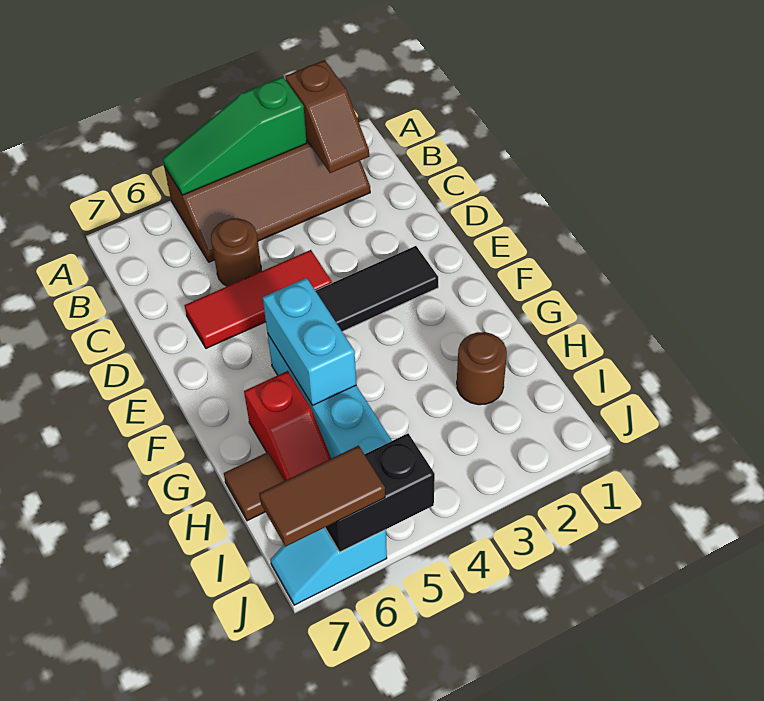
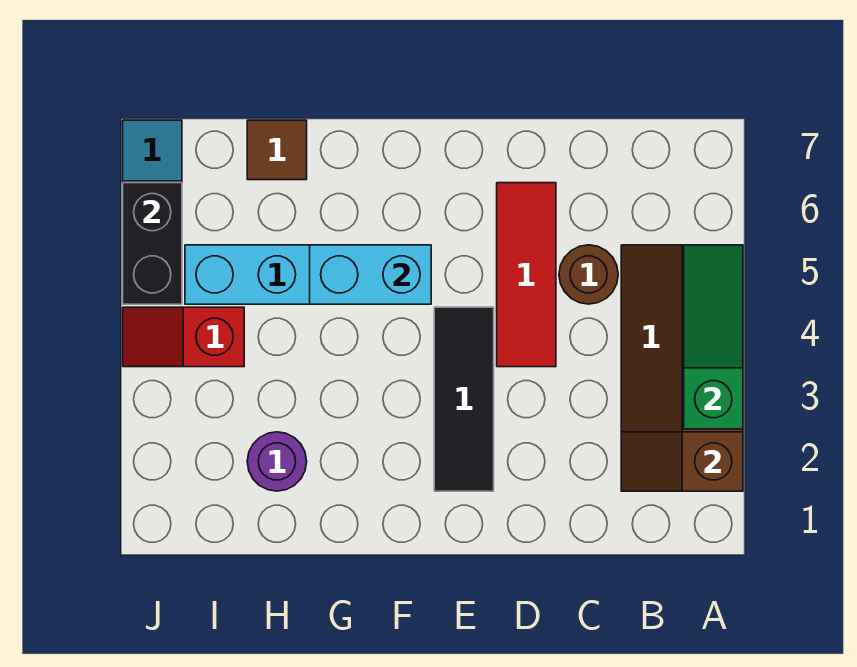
red 1x2 slope [244,371,331,481] -> red 1x2 slope moved to [123,307,244,367]
brown 1x1 round brick [457,332,507,405] -> purple 1x1 round brick [247,432,307,491]
brown 1x2 tile [259,446,385,547] -> none

